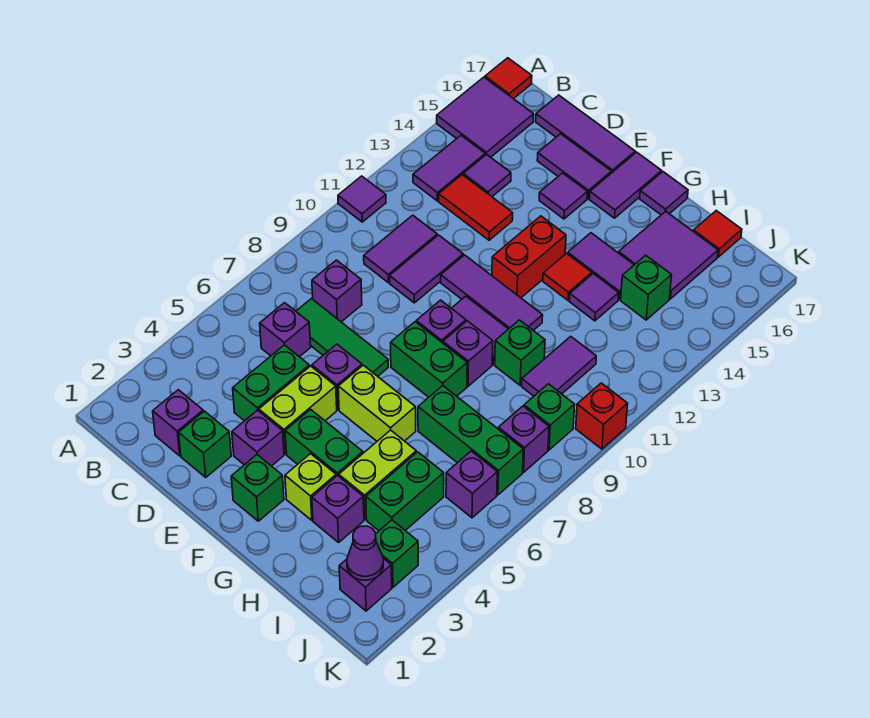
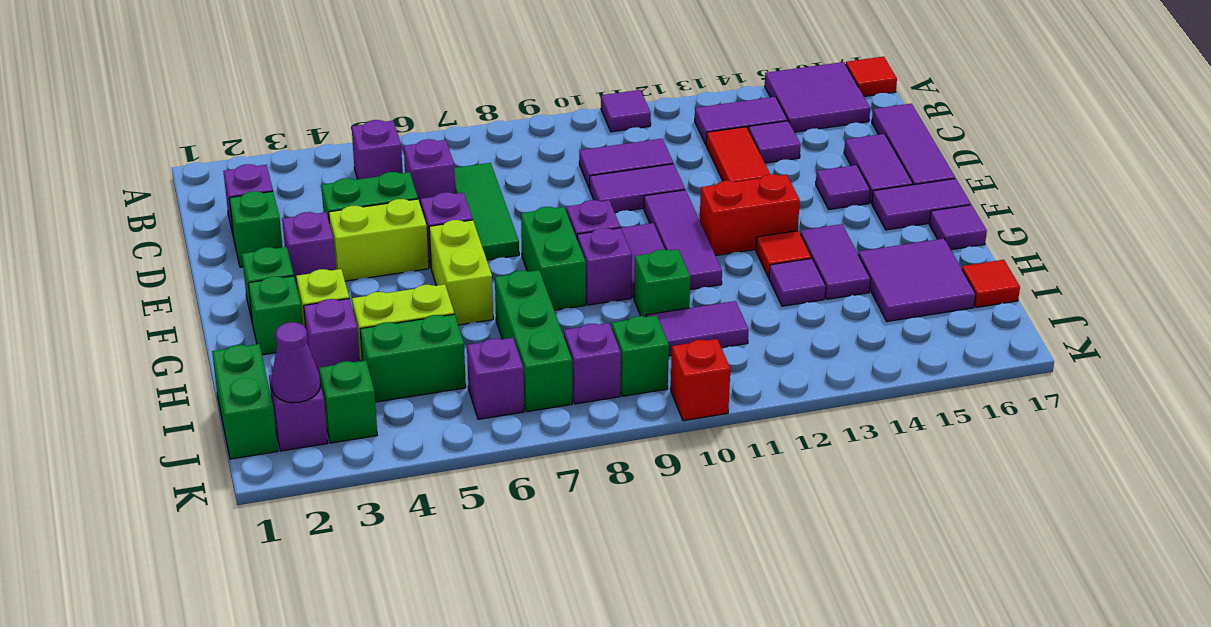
purple 1x1 brick [312,260,362,322] -> purple 1x1 brick moved to [352,120,403,179]
green 1x2 brick [285,409,363,476] -> green 1x2 brick moved to [212,344,278,459]
green 1x1 brick [621,255,672,320] -> green 1x1 brick moved to [248,276,303,355]

